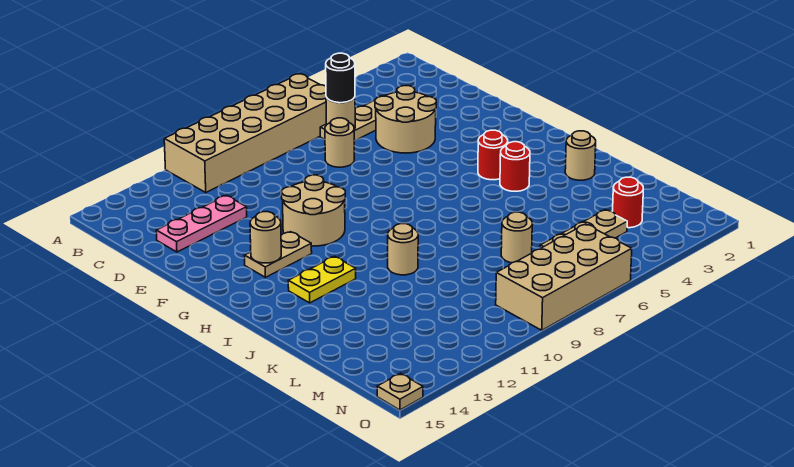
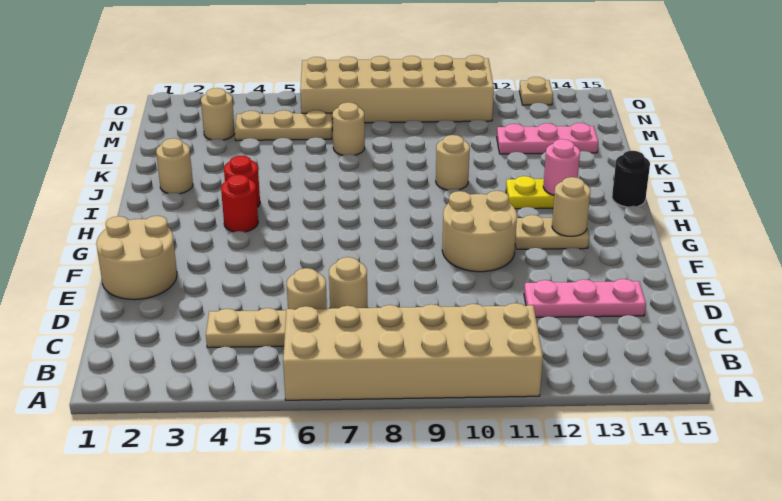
black 1x1 round brick [326,53,355,103] -> black 1x1 round brick moved to [612,151,650,207]
tan 2x2 round brick [375,86,436,153] -> tan 2x2 round brick moved to [96,216,177,300]
none -> pink 1x1 round brick [543,139,580,195]
none -> pink 1x3 plate [497,123,598,154]
red 1x1 round brick [613,177,643,228] -> tan 1x1 round brick [201,88,235,140]
tan 2x4 brick [496,224,632,330] -> tan 2x6 brick [300,55,494,123]
tan 1x1 plate [377,373,423,410] -> tan 1x1 plate moved to [519,77,553,105]

